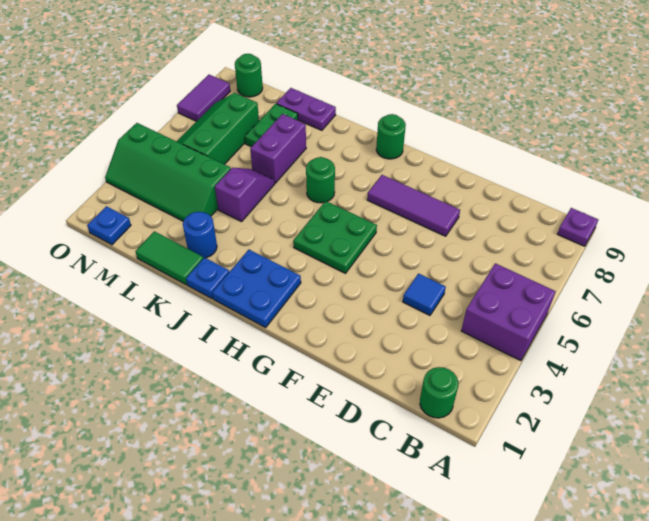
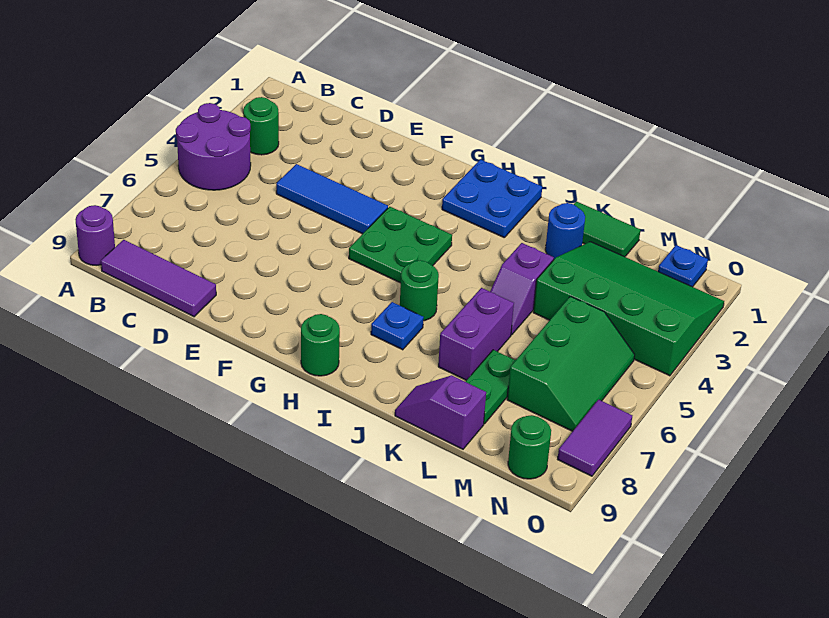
purple 2x2 brick [461,263,556,361] -> purple 2x2 round brick [176,103,251,190]
purple 1x1 plate [557,208,598,246] -> purple 1x1 round brick [75,205,115,266]
green 1x1 round brick [420,367,458,418] -> green 1x1 round brick moved to [243,97,279,155]
blue 1x1 tile [403,274,446,315] -> blue 1x3 tile [276,164,388,234]
purple 1x3 tile [367,175,460,236] -> purple 1x3 tile moved to [101,240,216,317]
blue 1x1 plate [186,258,229,299] -> blue 1x1 plate moved to [371,302,424,350]
purple 1x2 plate [276,88,336,130] -> purple 1x2 slope [395,375,486,449]
green 2x4 slope [105,123,231,221] -> green 3x4 slope [533,242,724,376]

